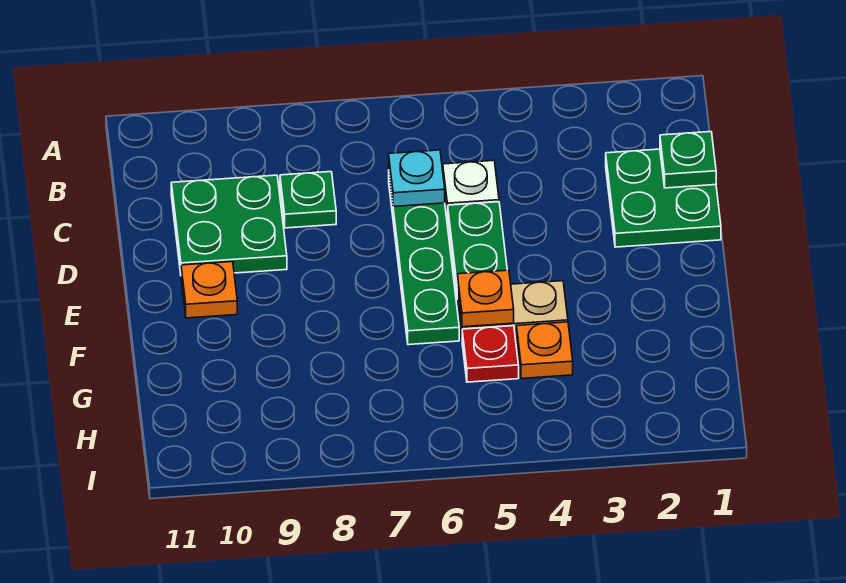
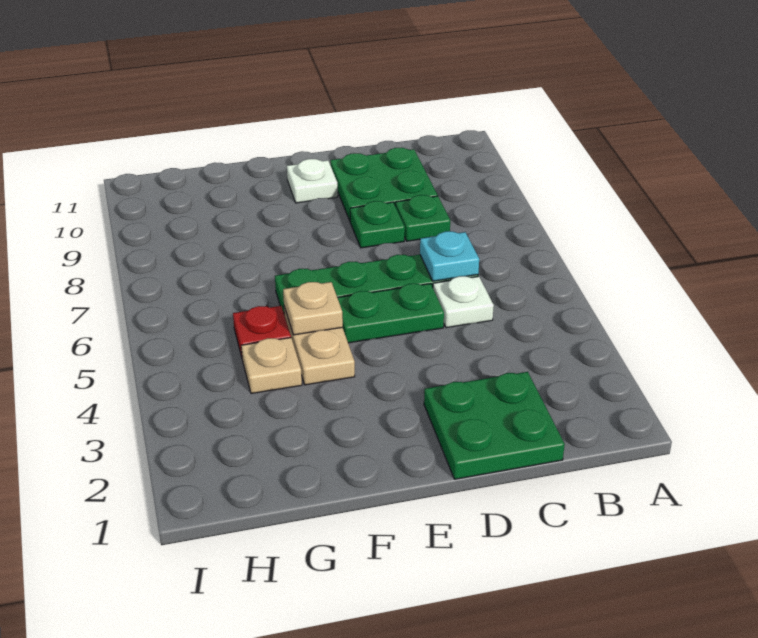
green 1x1 plate [660,132,716,188] -> green 1x1 plate moved to [350,201,405,248]
orange 1x1 plate [181,262,237,318] -> white 1x1 plate [287,159,338,203]
orange 1x1 plate [457,270,514,327] -> tan 1x1 plate [283,282,343,335]
orange 1x1 plate [516,322,573,379] -> tan 1x1 plate [241,338,302,394]

